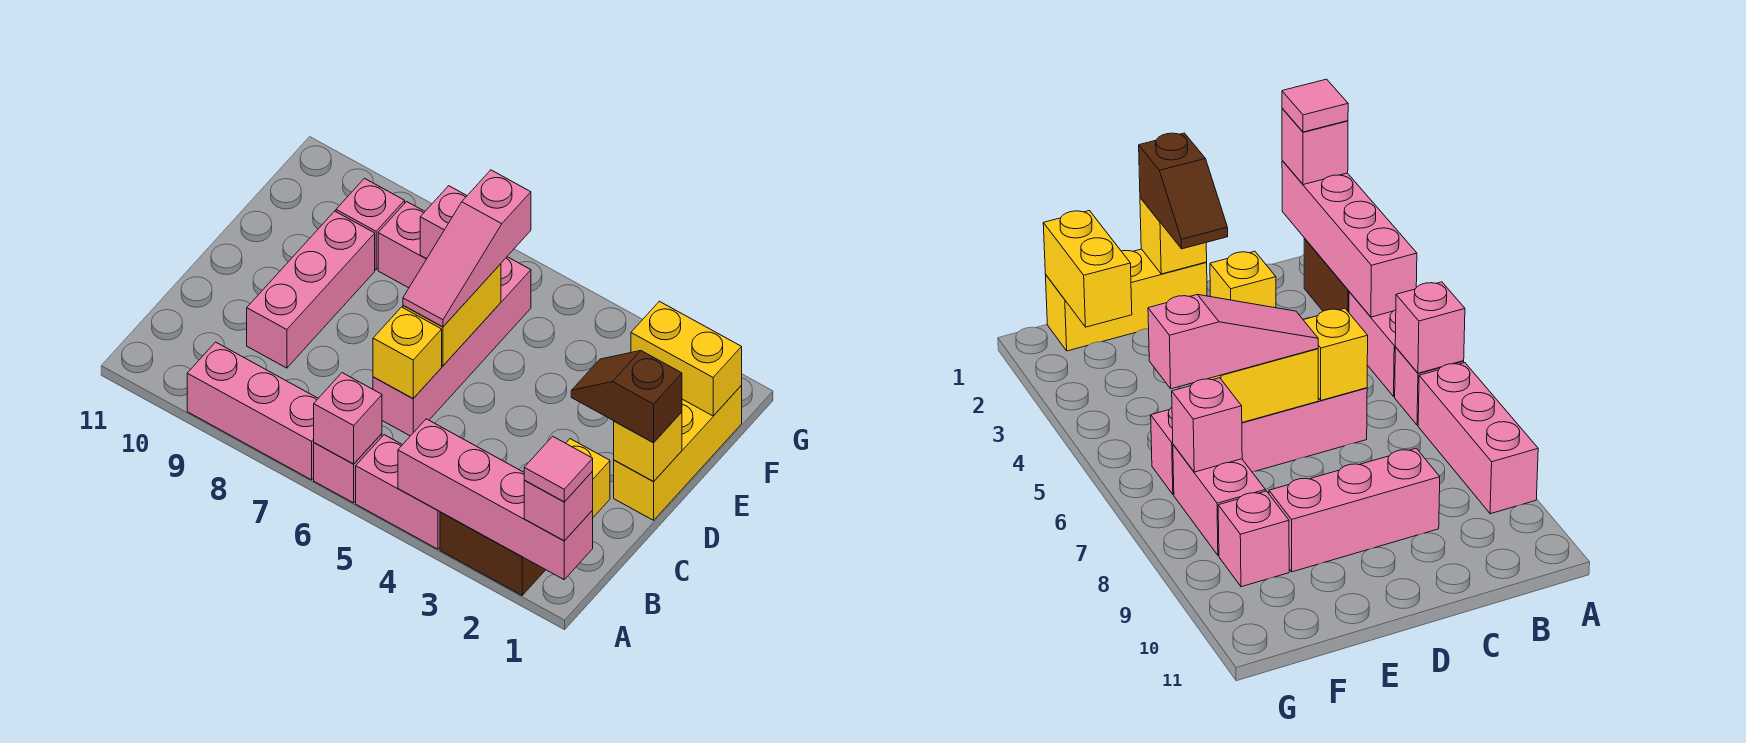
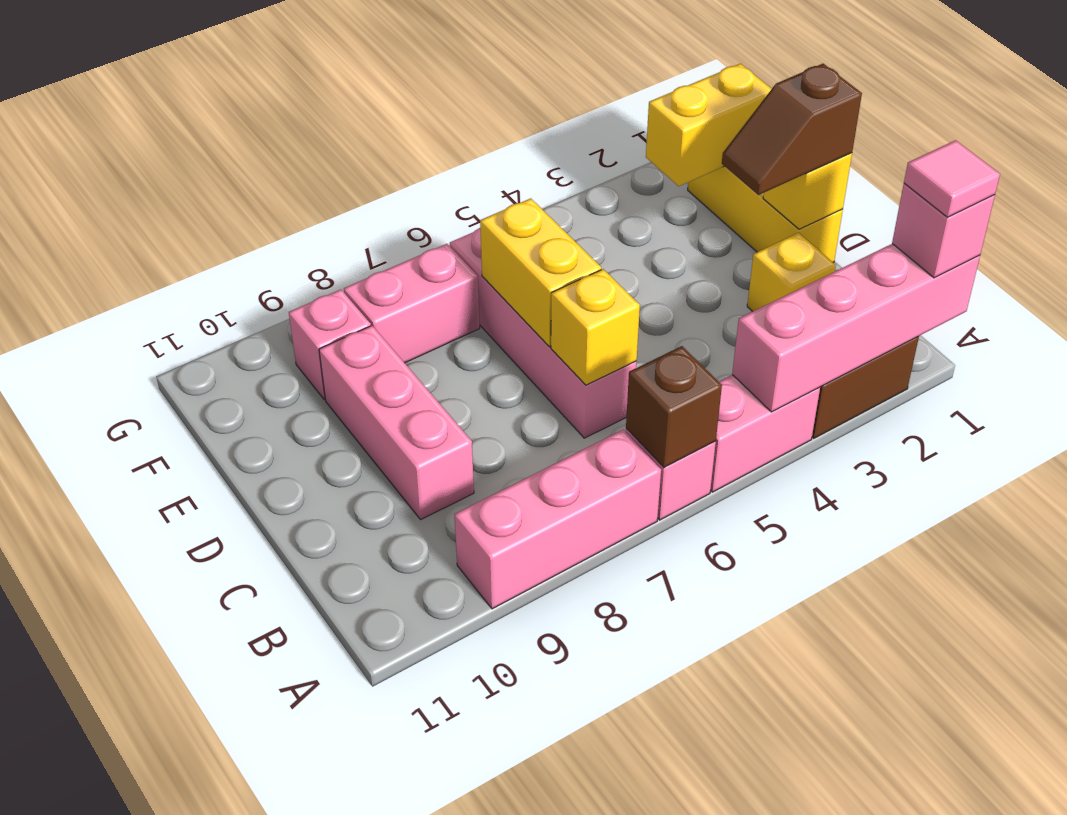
pink 1x1 brick [314,373,382,464] -> brown 1x1 brick [626,346,722,467]
pink 1x3 slope [403,170,531,327] -> none
pink 1x1 brick [420,186,467,259] -> none

